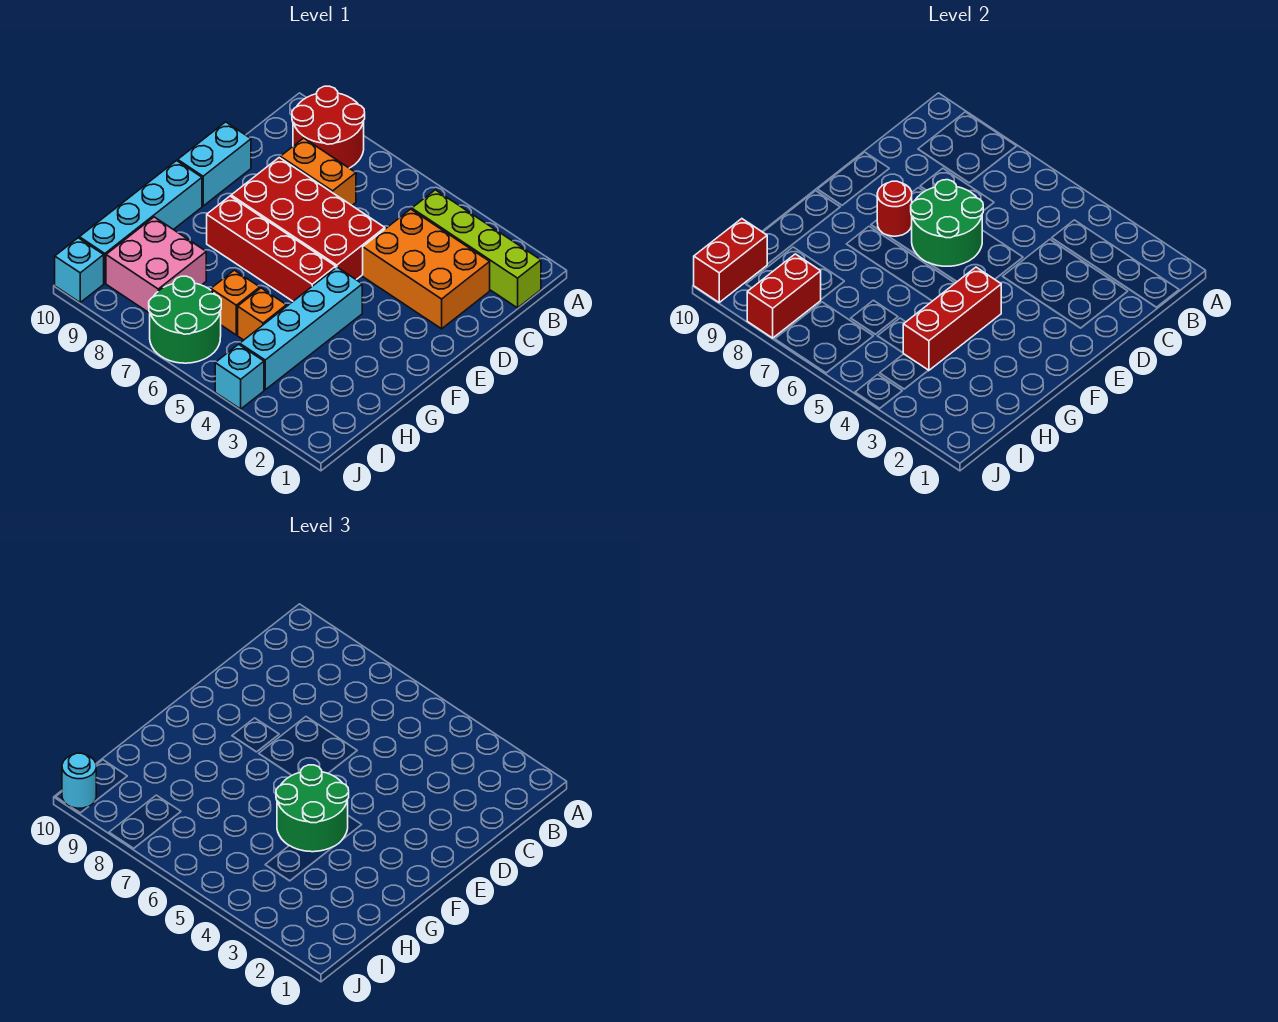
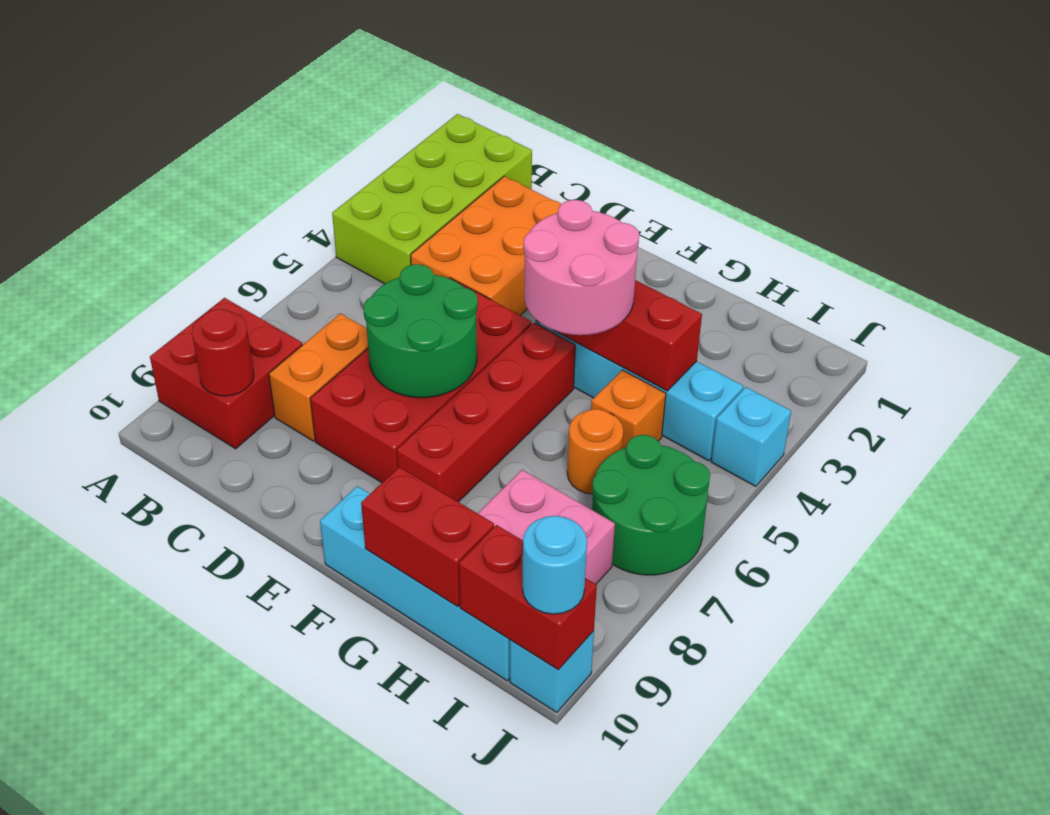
red 2x2 round brick [292,86,365,168] -> red 2x2 brick [150,298,302,449]
lime 1x4 brick [412,190,541,308] -> lime 2x4 brick [332,114,532,284]
cyan 1x2 brick [178,122,251,206] -> none
red 1x1 round brick [877,181,912,236] -> red 1x1 round brick moved to [192,309,254,396]
green 2x2 round brick [276,765,349,852] -> pink 2x2 round brick [523,200,639,335]
orange 1x1 brick [211,270,260,335] -> orange 1x1 round brick [567,409,623,494]
red 1x2 brick [747,254,821,338] -> red 1x2 brick moved to [361,467,494,607]

